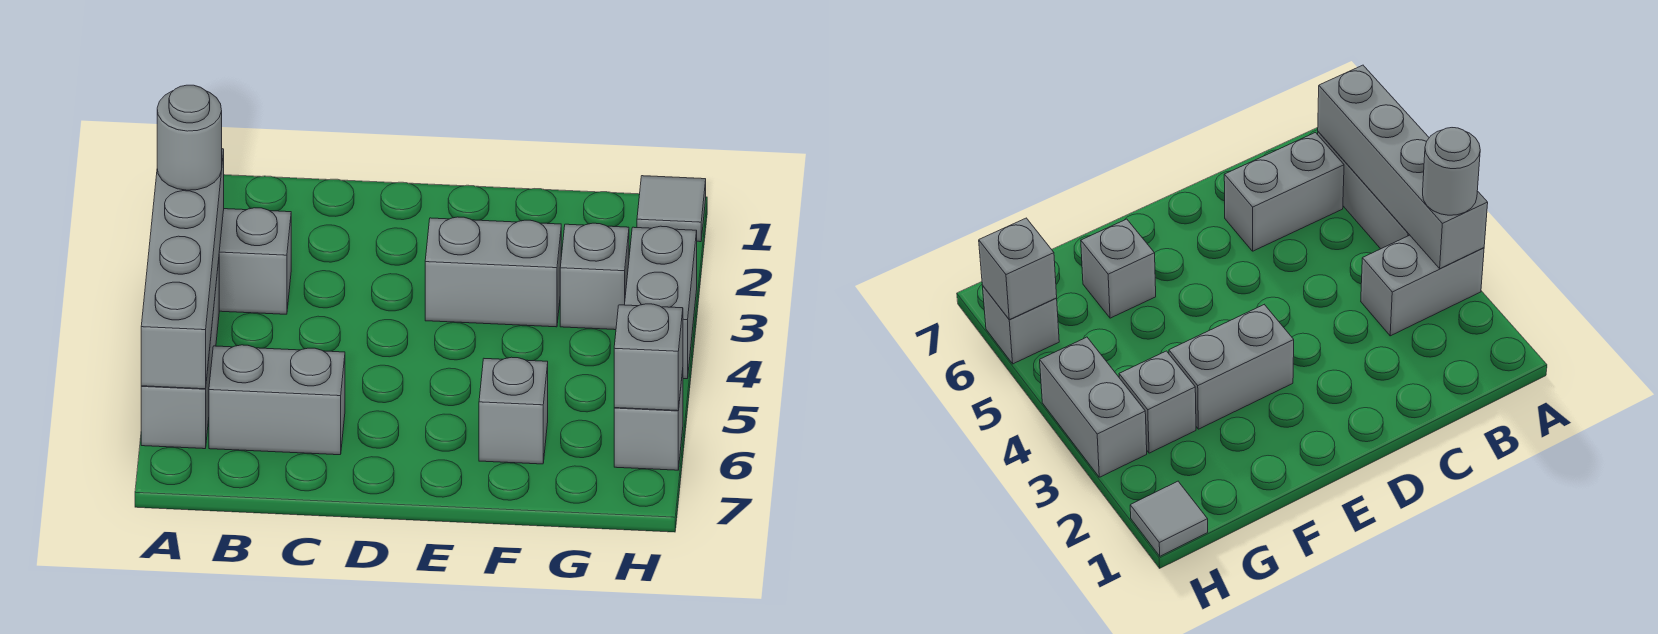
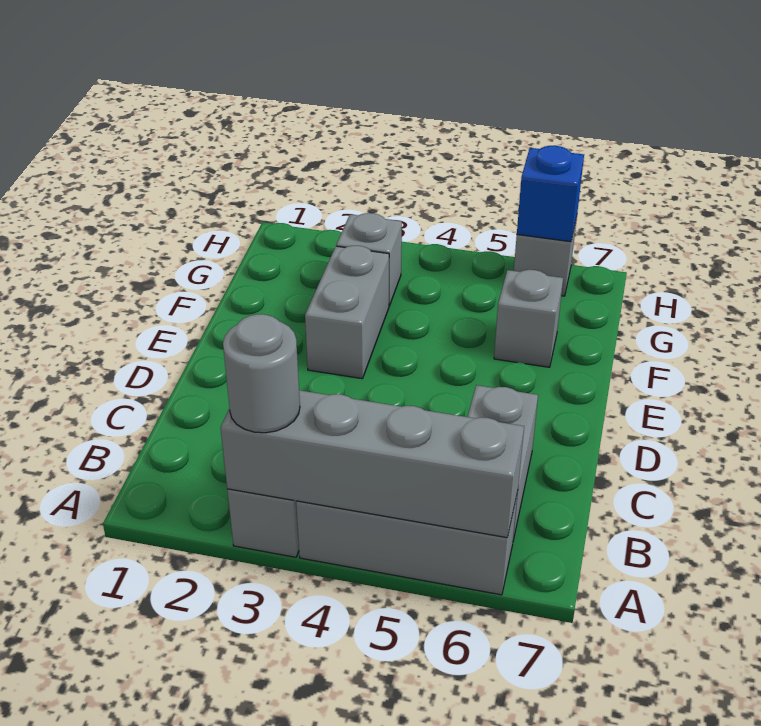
grey 1x1 tile [637,176,706,242] -> none
grey 1x2 brick [625,226,697,379] -> none
grey 1x1 brick [614,304,683,411] -> blue 1x1 brick [517,146,584,242]

